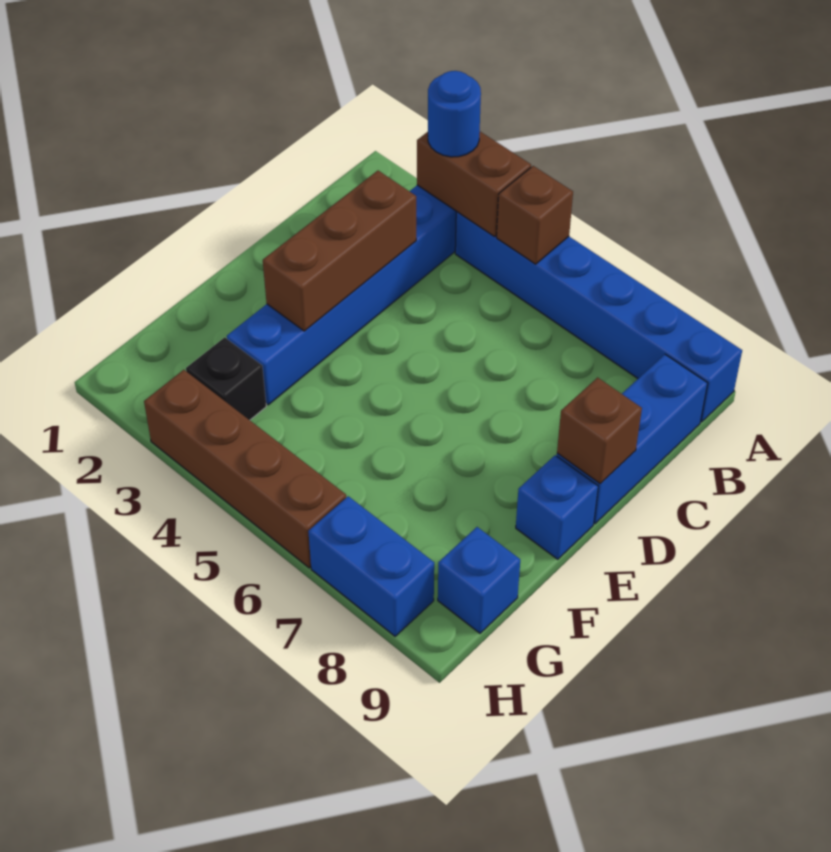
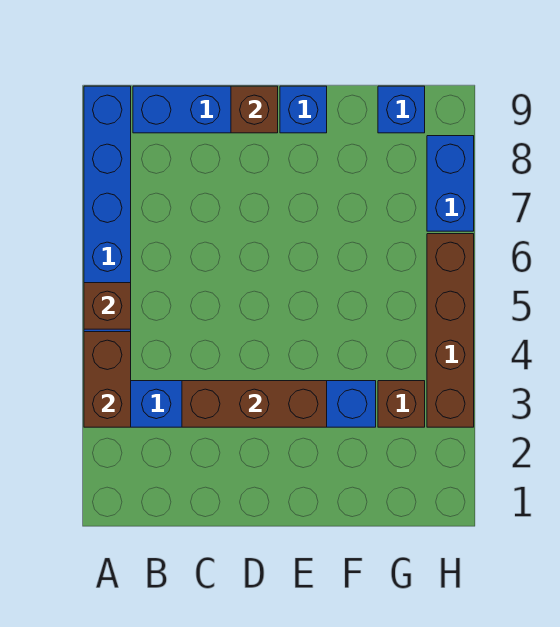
blue 1x1 round brick [428,71,481,157] -> none
black 1x1 brick [186,337,266,420] -> brown 1x1 brick [378,381,425,427]

